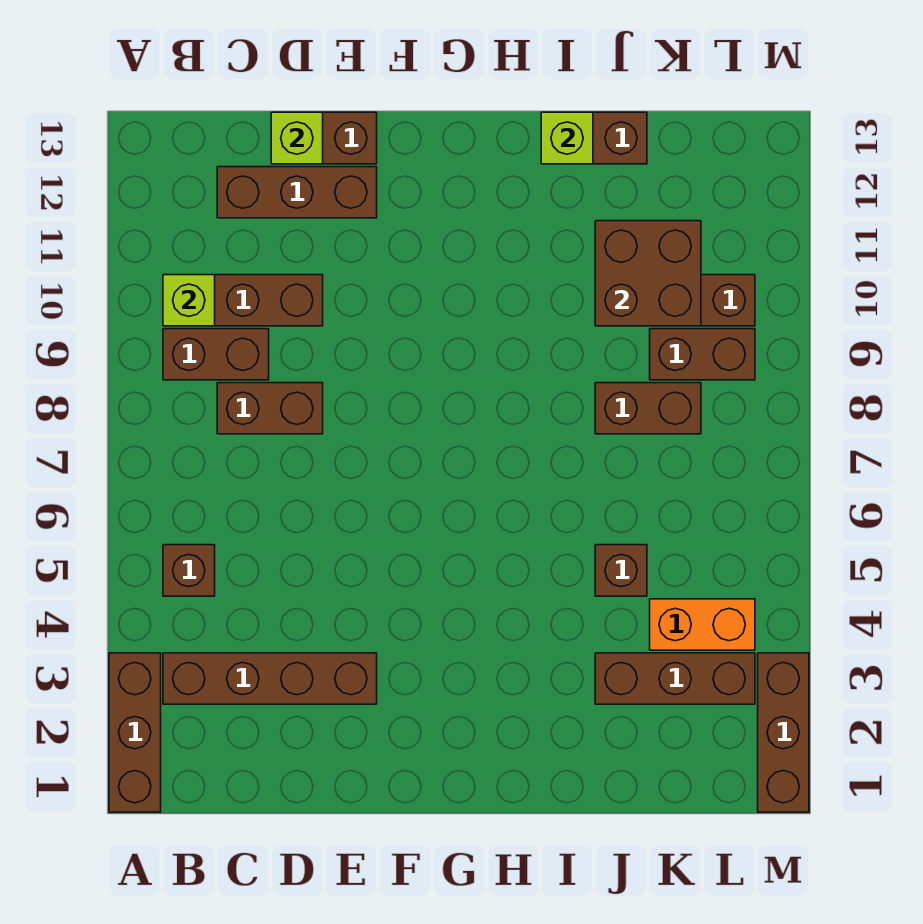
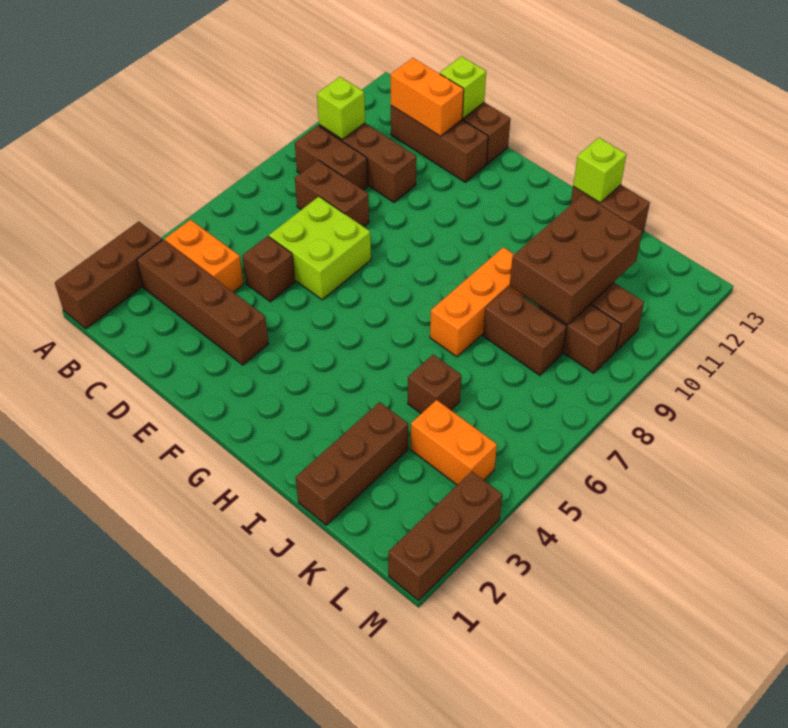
none -> orange 1x2 brick [165,220,244,292]
brown 1x1 brick [163,545,215,596] -> brown 1x1 brick moved to [242,236,295,302]
none -> orange 1x2 brick [391,58,464,136]
none -> lime 2x2 brick [269,197,371,300]
none -> orange 1x3 brick [430,247,524,357]
brown 1x3 brick [595,653,755,704] -> brown 1x3 brick turned to [296,402,408,525]
brown 2x2 brick [595,221,701,326] -> brown 2x3 brick [510,194,642,325]

